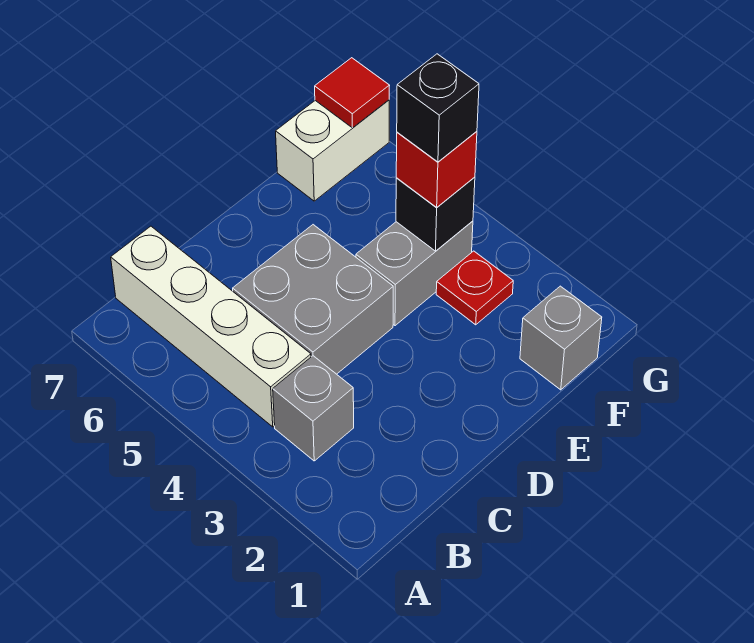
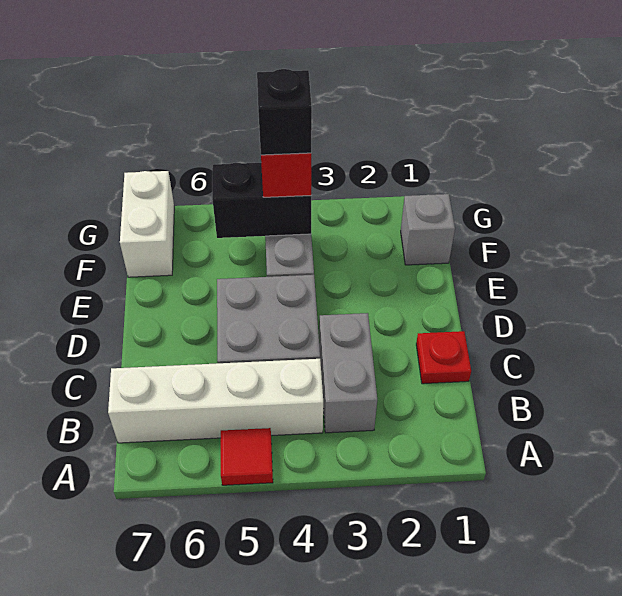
grey 1x1 brick [273,356,354,461] -> grey 1x2 brick [319,313,377,433]
red 1x1 plate [436,251,513,325] -> red 1x1 plate moved to [416,331,471,384]
black 1x1 brick [396,177,475,251] -> black 1x2 brick [212,163,311,238]
red 1x1 tile [315,58,390,128] -> red 1x1 tile moved to [221,428,273,485]

